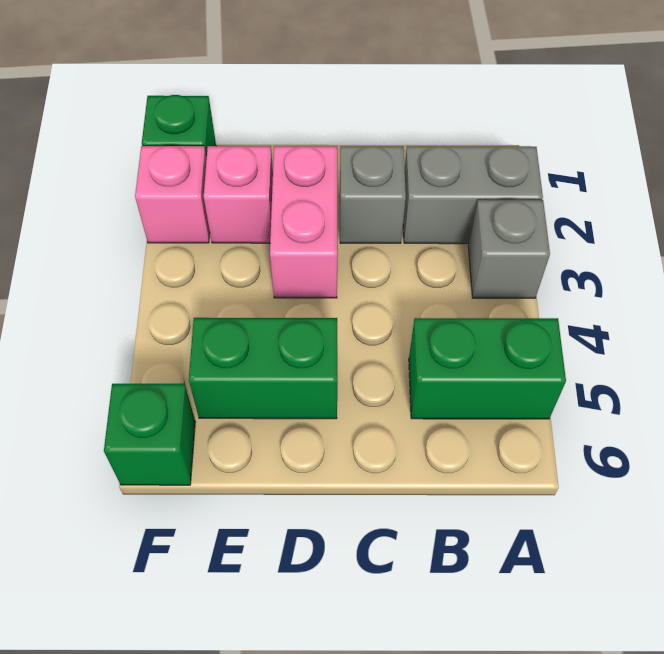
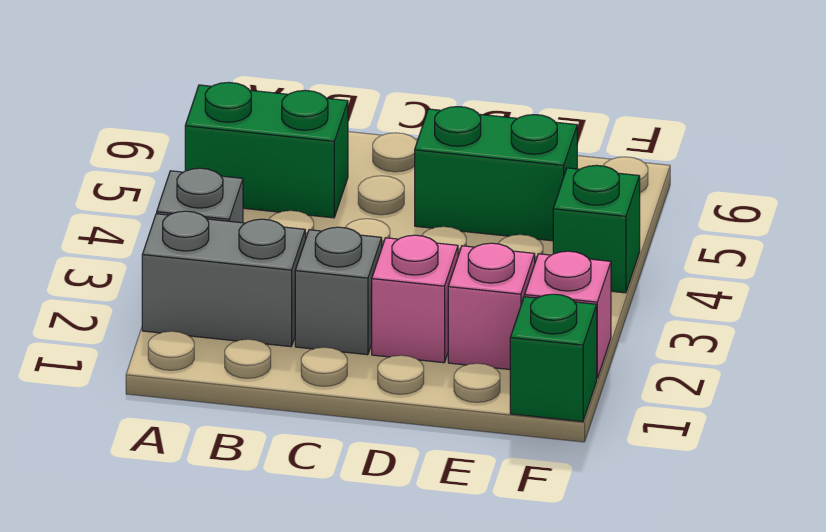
pink 1x2 brick [270,146,337,298] -> pink 1x1 brick [372,235,458,363]
green 1x1 brick [104,384,195,485] -> green 1x1 brick moved to [553,165,640,293]

